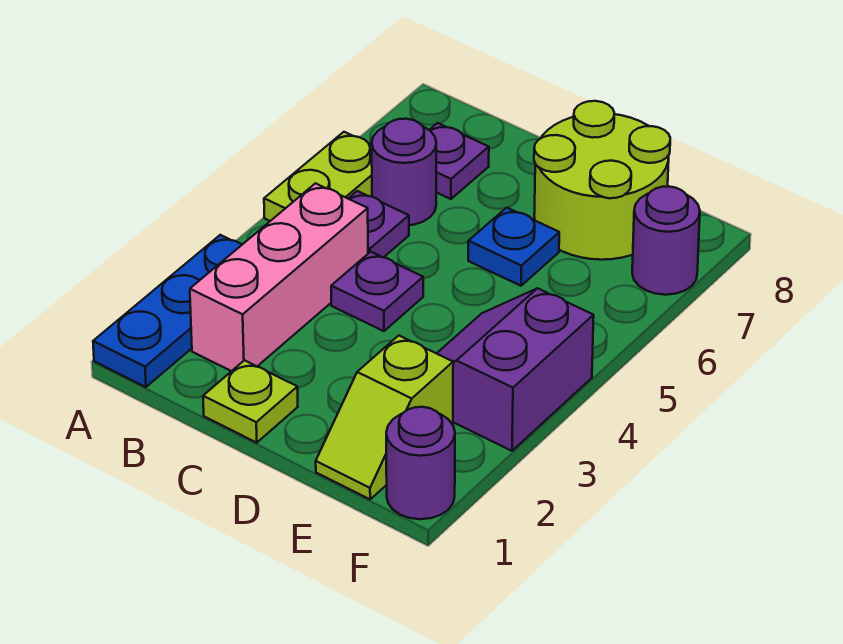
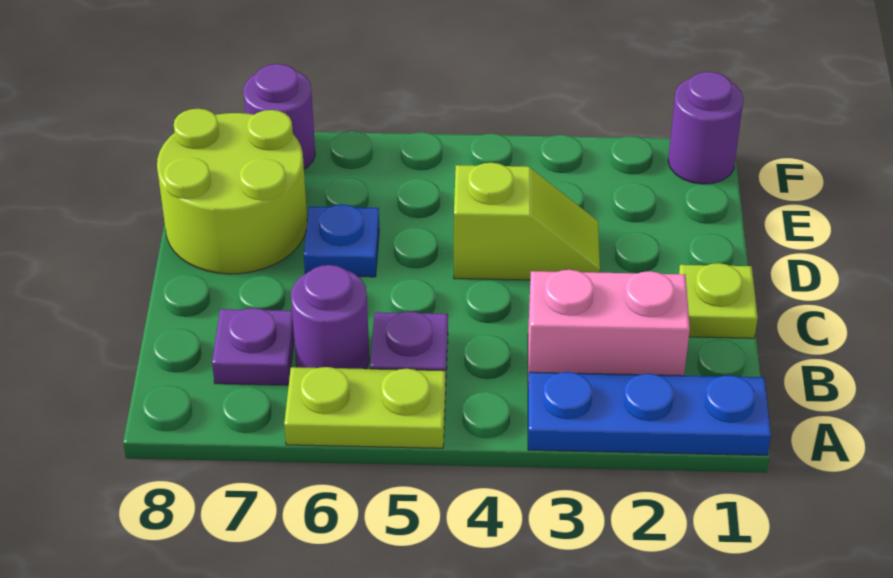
pink 1x3 brick [190,183,368,371] -> pink 1x2 brick [528,270,690,383]
purple 1x1 plate [331,252,423,331] -> none
lime 1x2 slope [316,336,453,499] -> lime 1x2 slope moved to [454,163,600,280]
purple 2x2 slope [437,288,594,451] -> none

